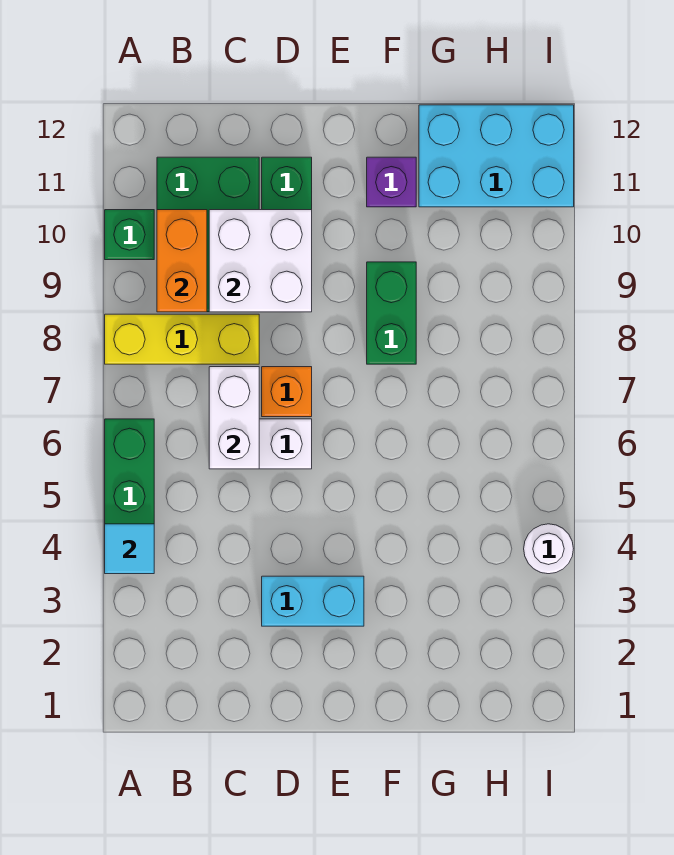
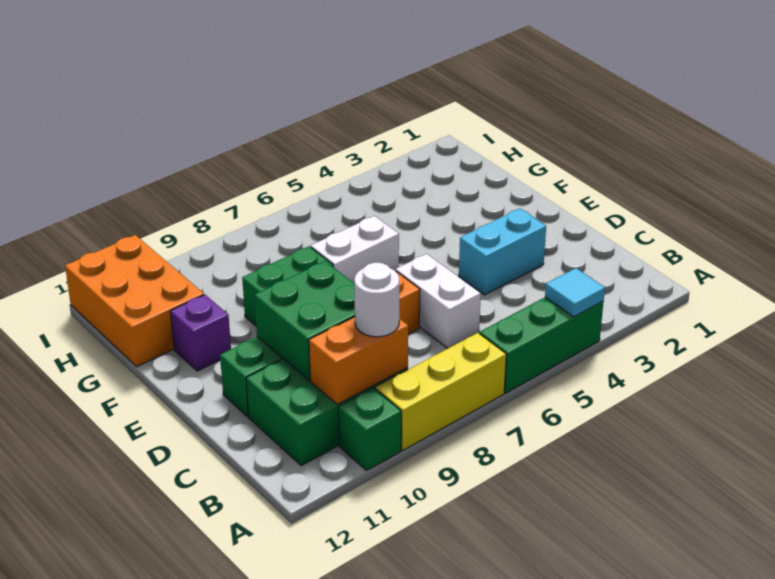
yellow 1x3 brick [105,314,259,364] -> yellow 1x3 brick turned to [375,333,506,450]
white 1x2 brick [209,367,259,469] -> white 1x2 brick moved to [311,216,399,283]
white 2x2 brick [209,210,312,312] -> green 2x2 brick [254,261,355,380]
cyan 1x2 brick [262,576,364,626] -> cyan 1x2 brick turned to [459,208,546,295]
cyan 2x3 brick [419,105,574,207] -> orange 2x3 brick [65,235,204,367]
white 1x1 round brick [524,524,573,574] -> white 1x1 round brick moved to [354,263,399,337]

